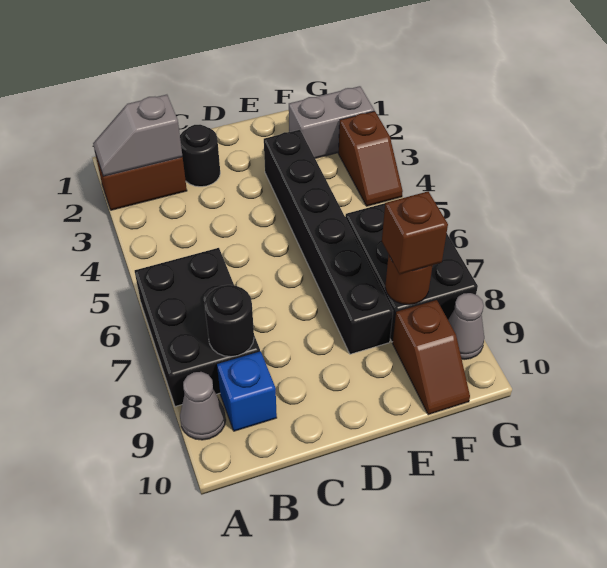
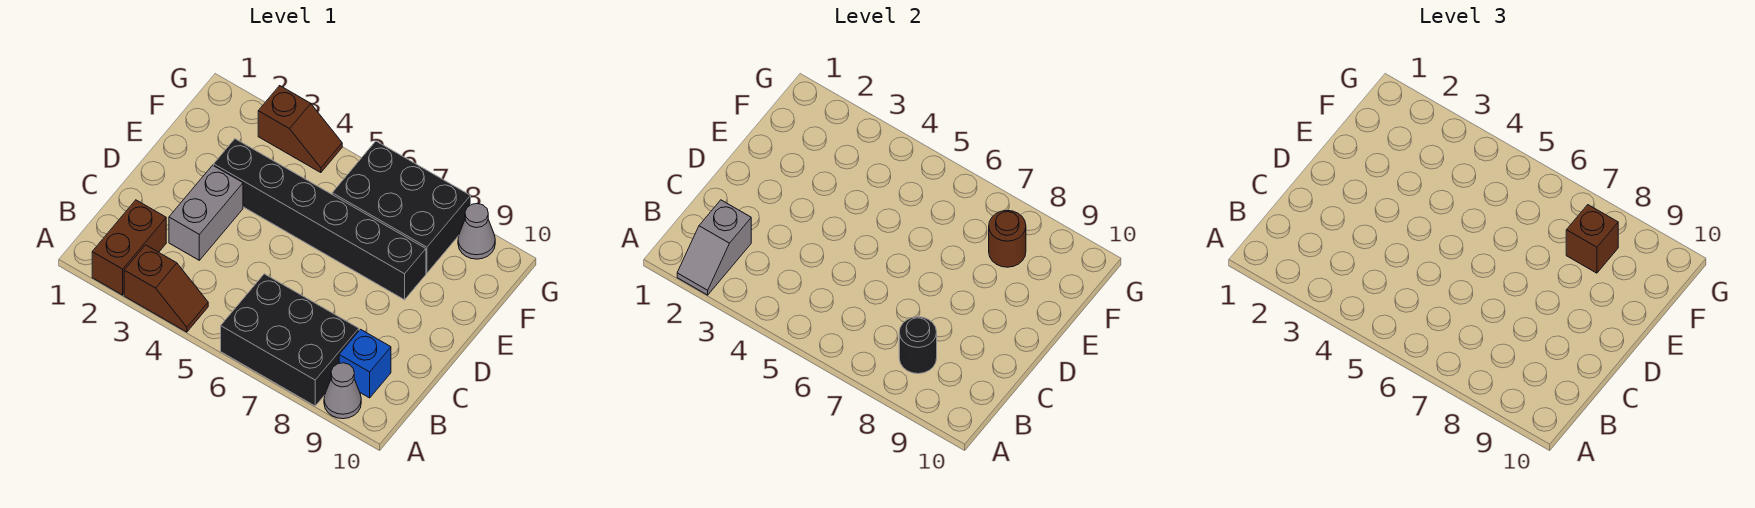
black 1x1 round brick [180,125,220,187] -> none
grey 1x2 brick [289,86,374,158] -> grey 1x2 brick moved to [169,165,243,260]
brown 1x2 slope [393,300,470,415] -> brown 1x2 slope moved to [124,245,208,332]

